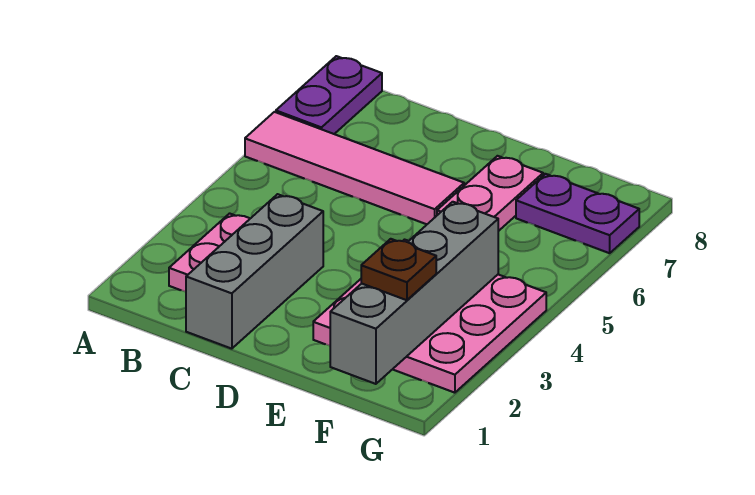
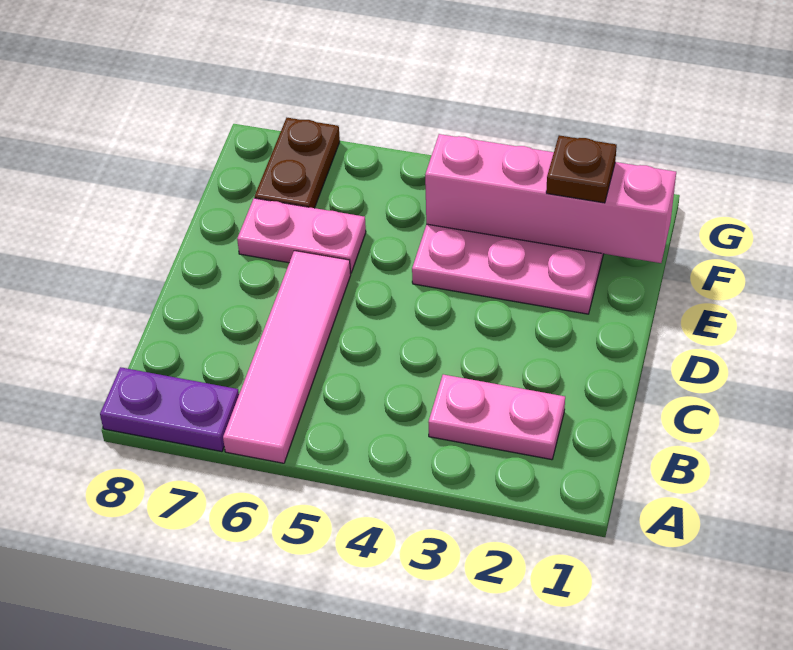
grey 1x3 brick [186,194,323,349] -> none
grey 1x4 brick [330,202,498,384] -> pink 1x4 brick [425,134,676,263]
purple 1x2 plate [516,174,639,253] -> brown 1x2 plate [255,118,340,208]

